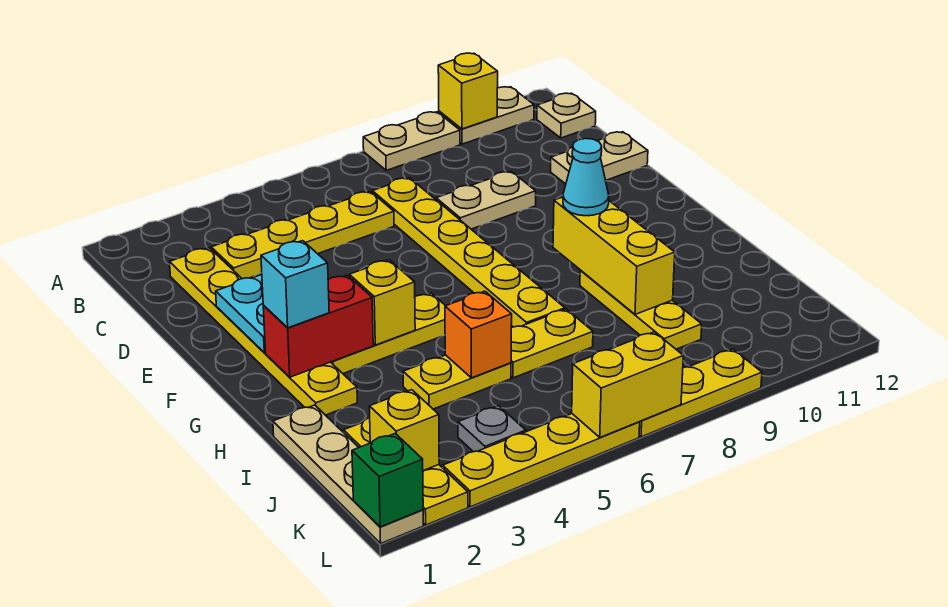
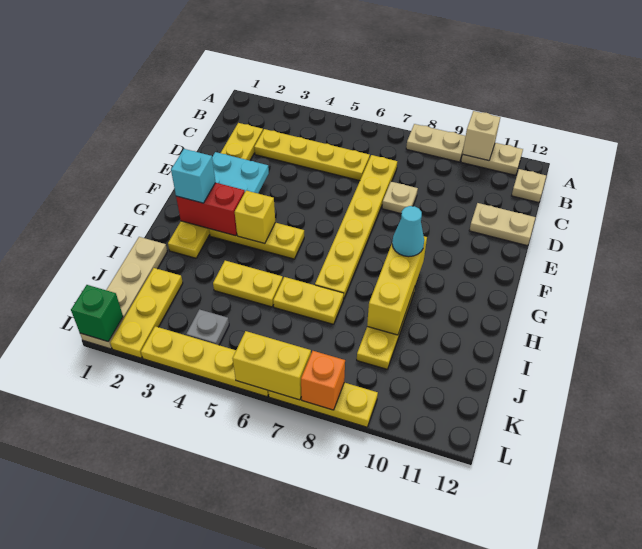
yellow 1x1 brick [438,53,498,129] -> tan 1x1 brick [463,111,500,161]
tan 1x2 plate [436,171,536,229] -> tan 1x1 plate [382,182,418,214]
orange 1x1 brick [445,291,512,378] -> orange 1x1 brick moved to [301,351,345,410]
yellow 1x1 brick [369,390,439,471] -> none

